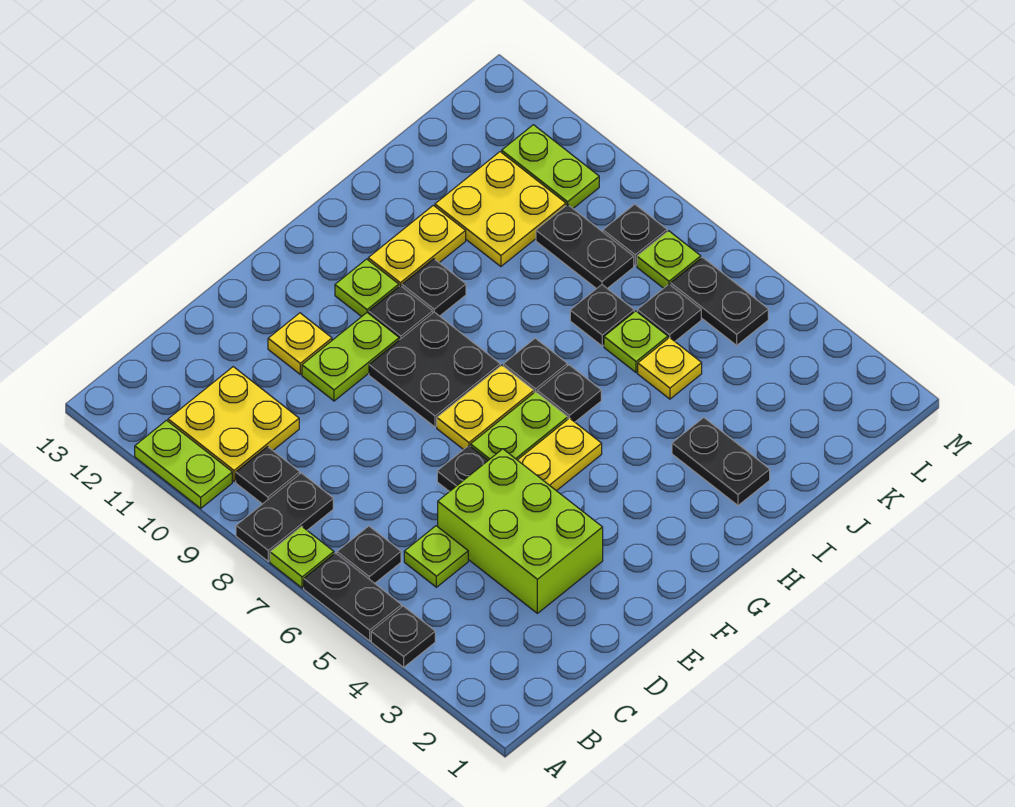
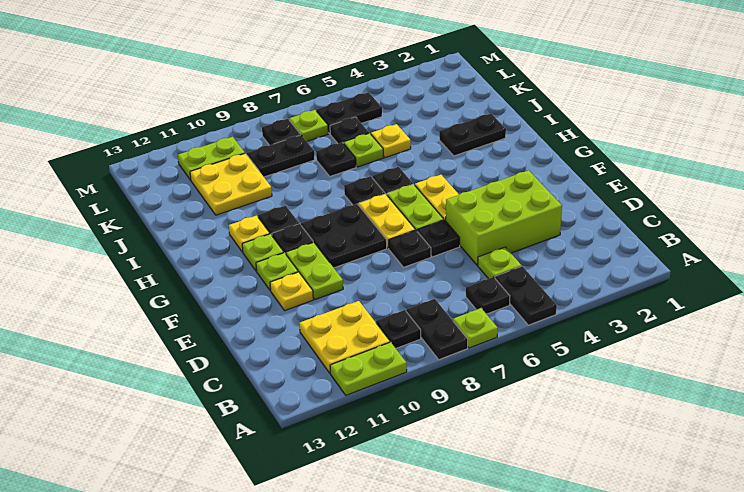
black 1x1 plate [371,606,435,667] -> black 1x1 plate moved to [389,230,431,267]
black 1x2 plate [304,553,402,641] -> black 1x2 plate turned to [495,266,557,325]
none -> lime 1x1 plate [256,253,298,291]
yellow 1x2 plate [368,205,466,286] -> yellow 1x1 plate [229,216,270,252]

